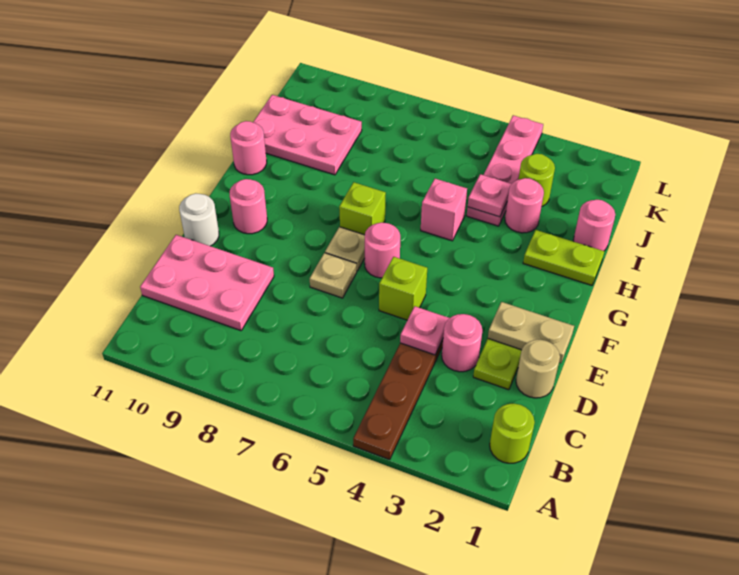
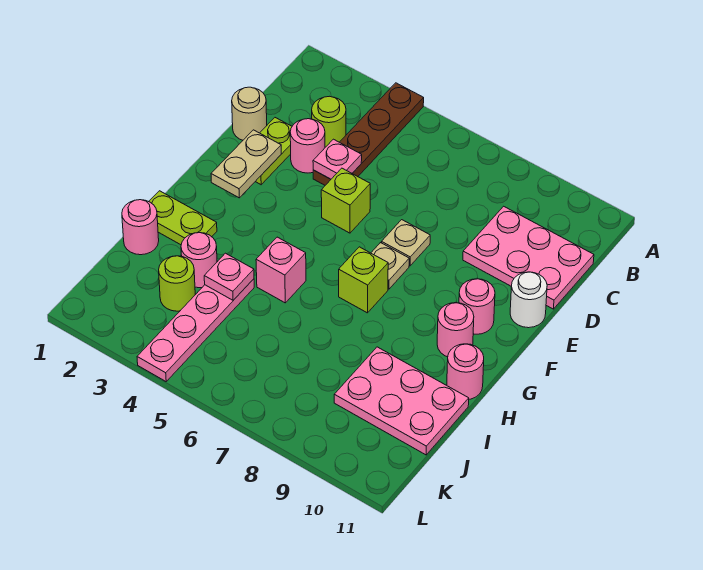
lime 1x1 round brick [490,404,535,463] -> lime 1x1 round brick moved to [312,96,346,147]
tan 1x2 plate [488,302,574,363] -> tan 1x2 plate turned to [211,130,281,198]
pink 1x1 round brick [365,222,400,278] -> pink 1x1 round brick moved to [437,303,474,357]

